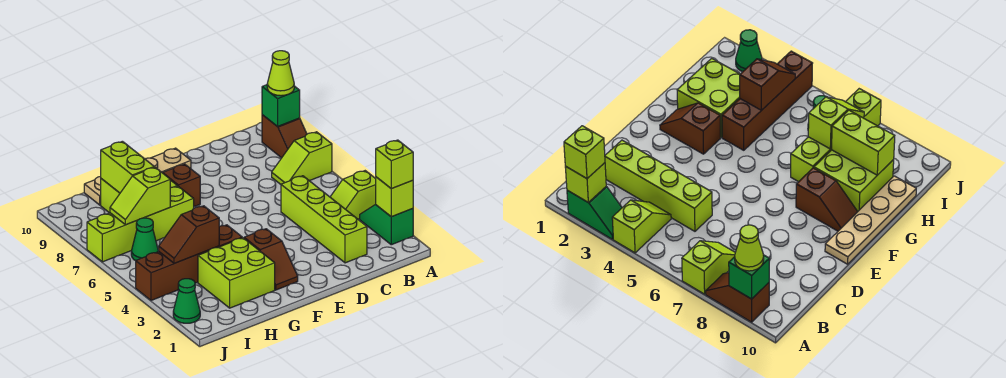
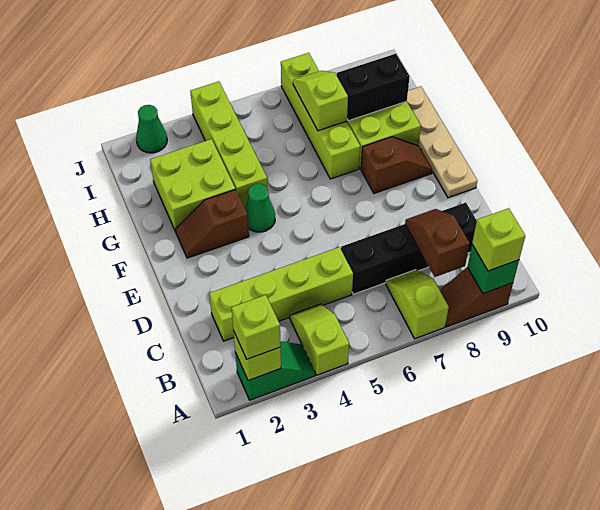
lime 1x1 cone [267,51,294,96] -> lime 1x1 brick [472,208,525,271]
none -> black 1x4 brick [341,203,477,294]
brown 1x4 brick [136,225,242,300] -> lime 1x4 brick [190,81,267,208]
brown 1x2 slope [159,206,219,263] -> brown 1x2 slope moved to [405,209,470,277]
lime 1x2 brick [101,141,154,193] -> black 1x2 brick [337,54,410,121]
green 1x1 cone [131,218,158,261] -> green 1x1 cone moved to [245,184,275,232]

